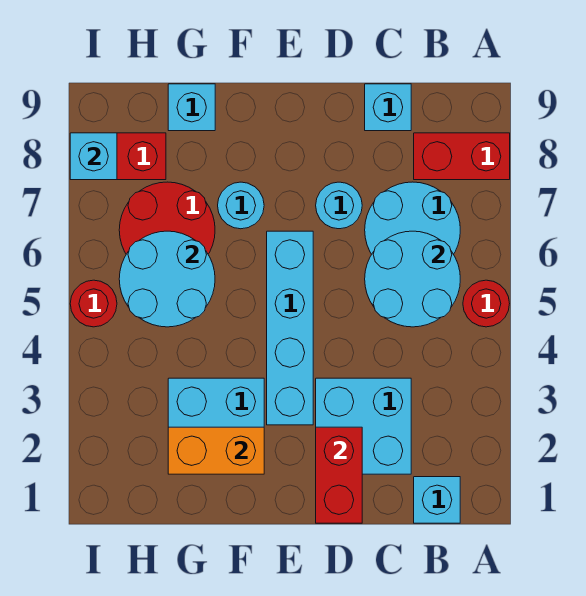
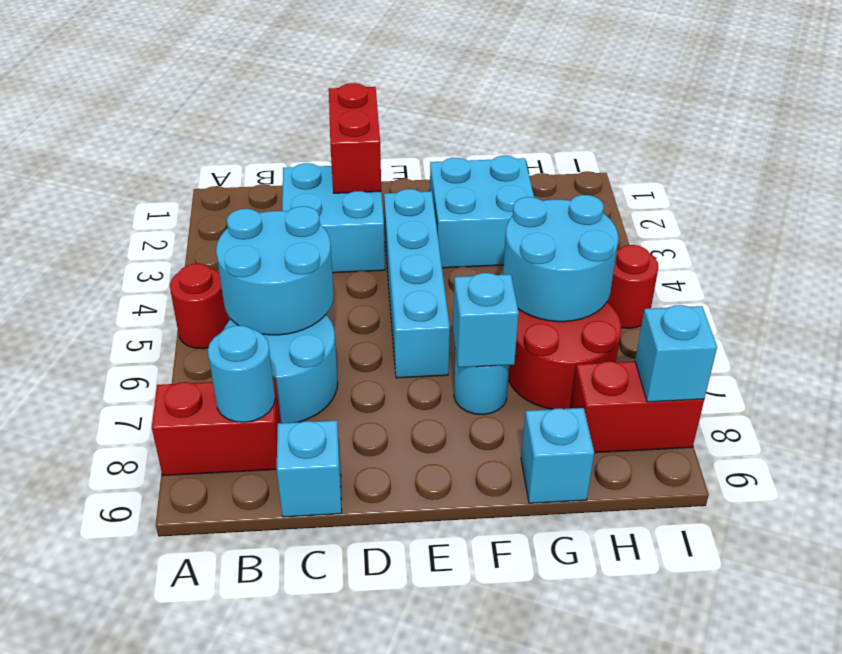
cyan 1x1 brick [414,477,460,523] -> cyan 1x1 brick moved to [453,273,519,367]
cyan 1x1 round brick [316,182,362,229] -> cyan 1x1 round brick moved to [208,326,275,422]
orange 1x2 brick [168,427,264,474] -> none

